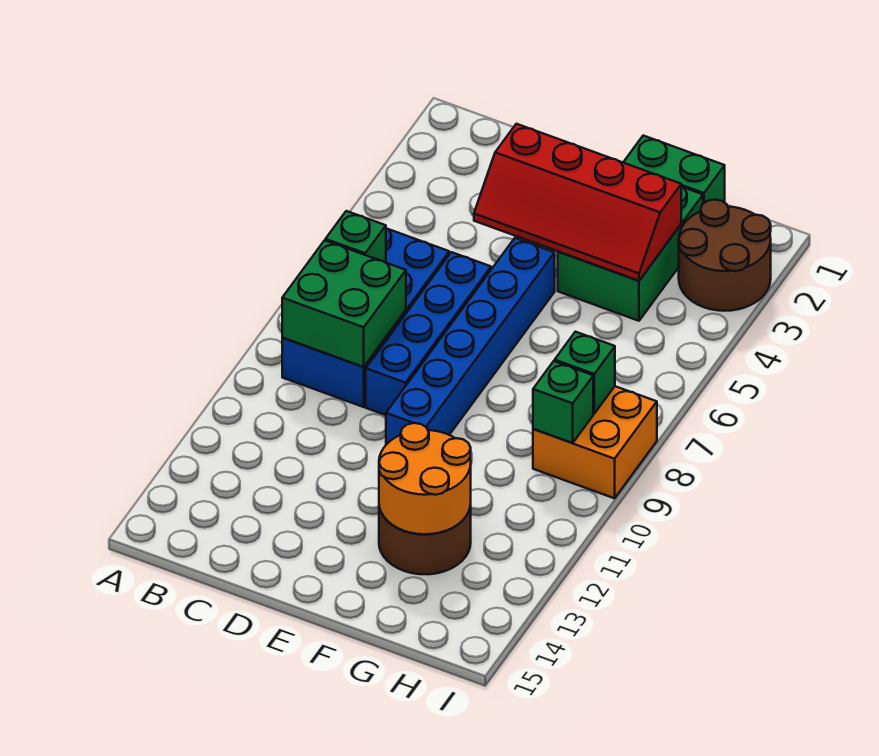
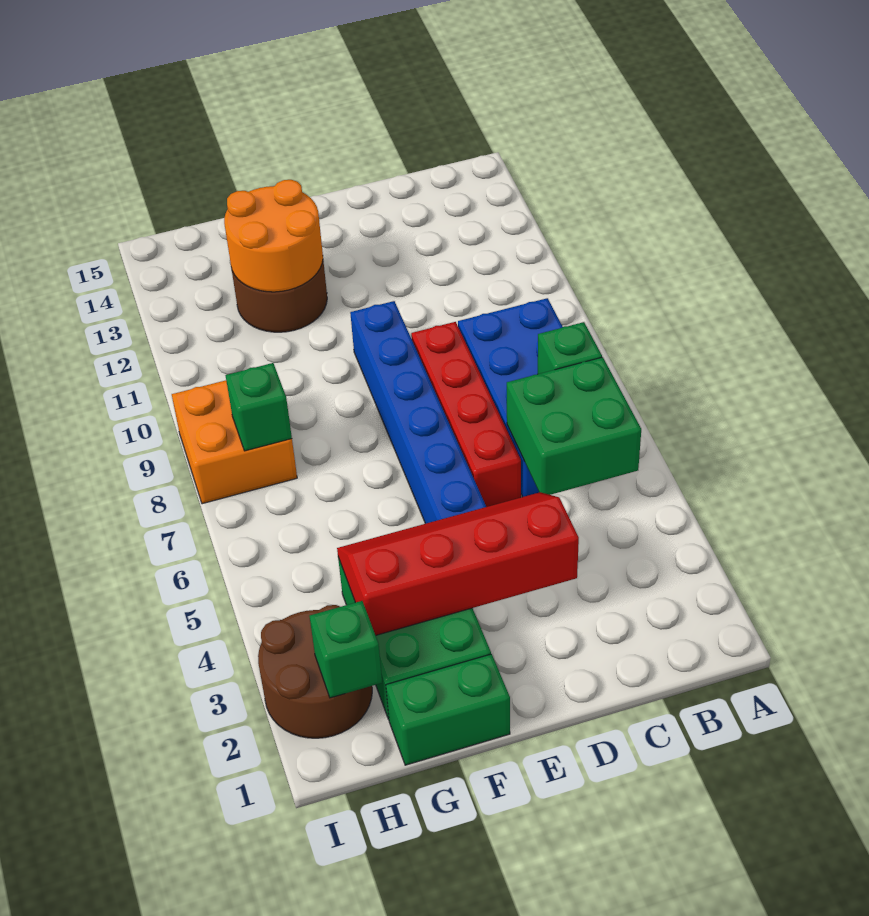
green 2x2 brick [282,240,406,367] -> green 2x2 brick moved to [507,357,641,495]
blue 1x4 brick [366,252,491,415] -> red 1x4 brick [411,322,521,507]
green 1x1 brick [533,361,593,443] -> green 1x1 brick moved to [310,601,382,698]

